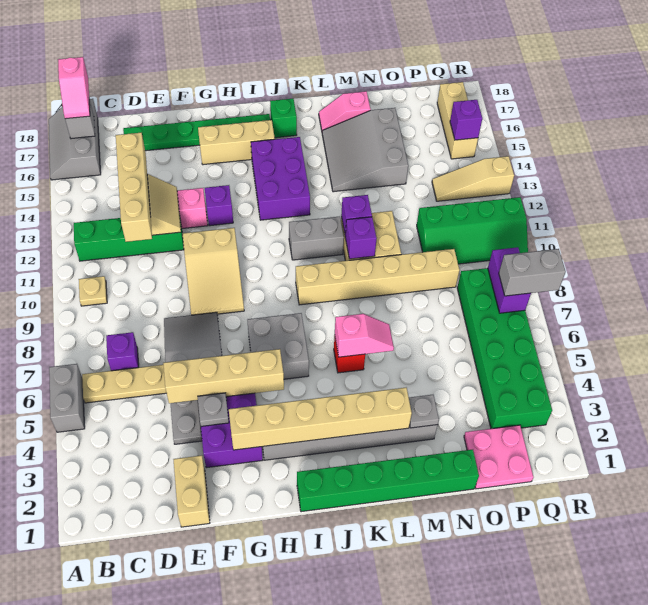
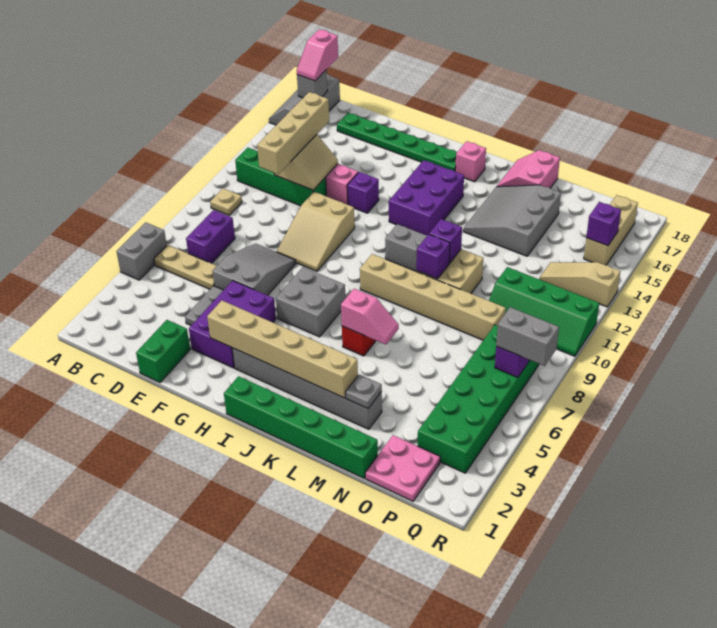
purple 1x1 brick [106,332,139,371] -> purple 1x2 brick [186,210,235,263]
tan 1x2 brick [173,455,210,527] -> green 1x2 brick [136,320,190,383]
tan 1x4 brick [163,349,284,403] -> none
grey 1x1 plate [198,393,229,426] -> none
tan 1x3 brick [198,120,275,165] -> none
green 1x1 brick [270,98,297,138] -> pink 1x1 brick [455,141,486,182]
pink 1x2 slope [319,91,371,131] -> pink 2x2 slope [497,150,560,188]

